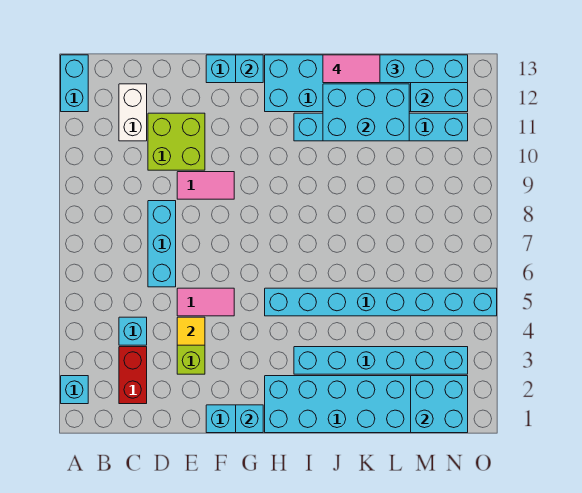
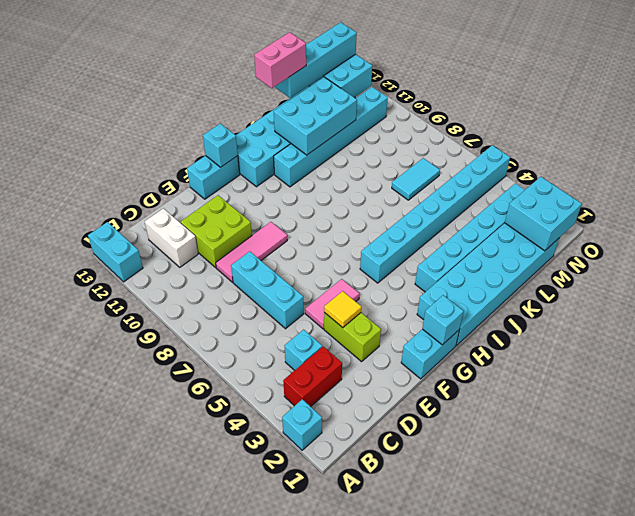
red 1x2 brick [119,347,147,404] -> red 1x2 brick turned to [283,347,342,407]
pink 1x2 tile [177,172,234,199] -> pink 1x3 tile [216,222,287,282]
pink 1x2 tile [323,55,380,83] -> pink 1x2 brick [254,32,306,88]
none -> cyan 1x2 tile [392,158,440,200]

